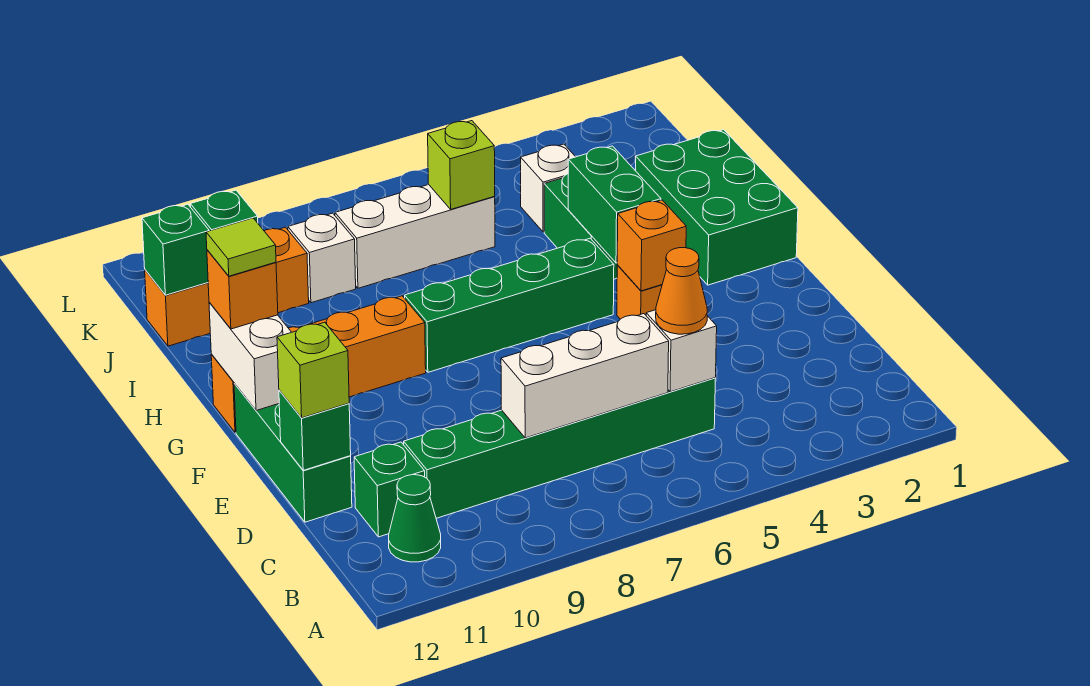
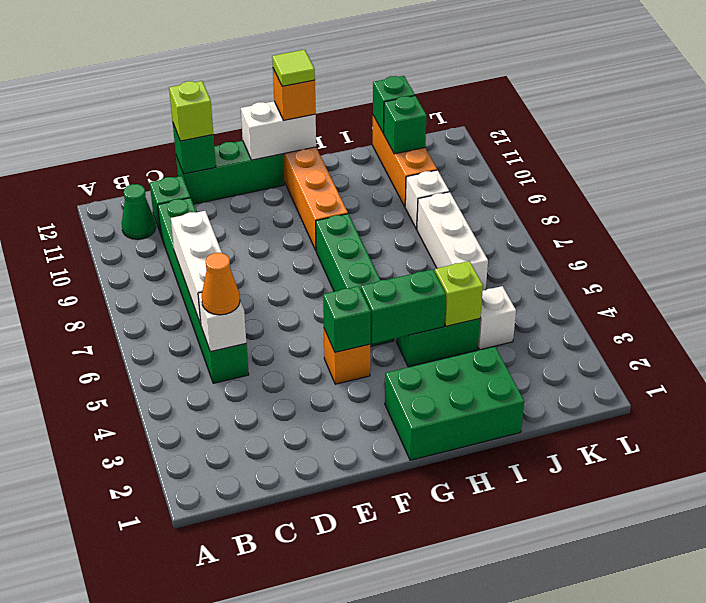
orange 1x1 brick [617,200,686,291] -> green 1x1 brick [323,286,371,352]
lime 1x1 brick [428,121,495,209] -> lime 1x1 brick moved to [435,261,483,326]

